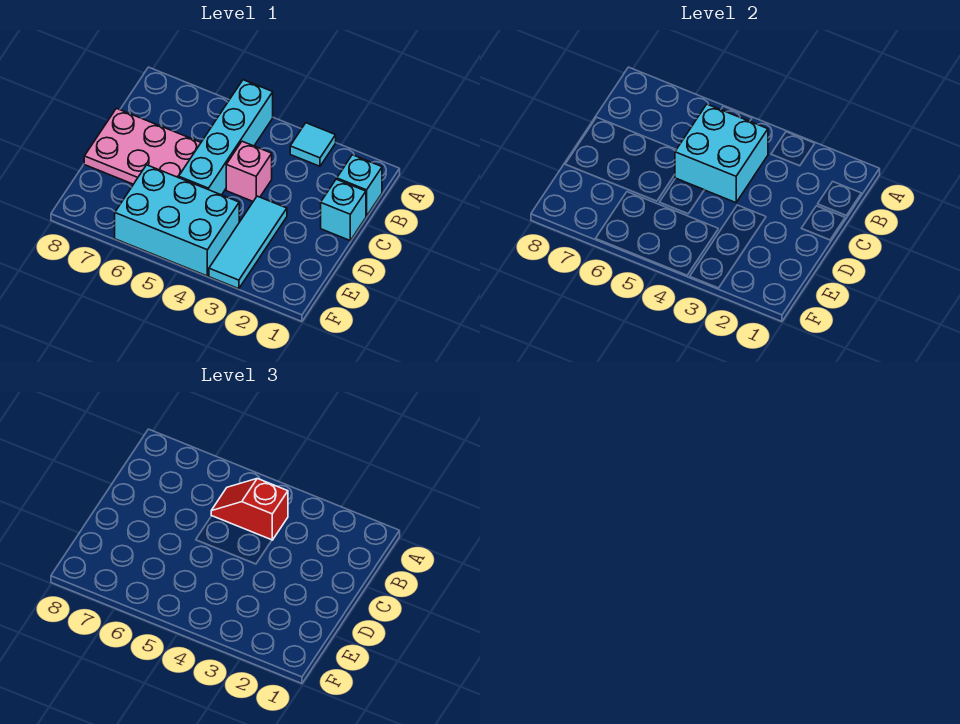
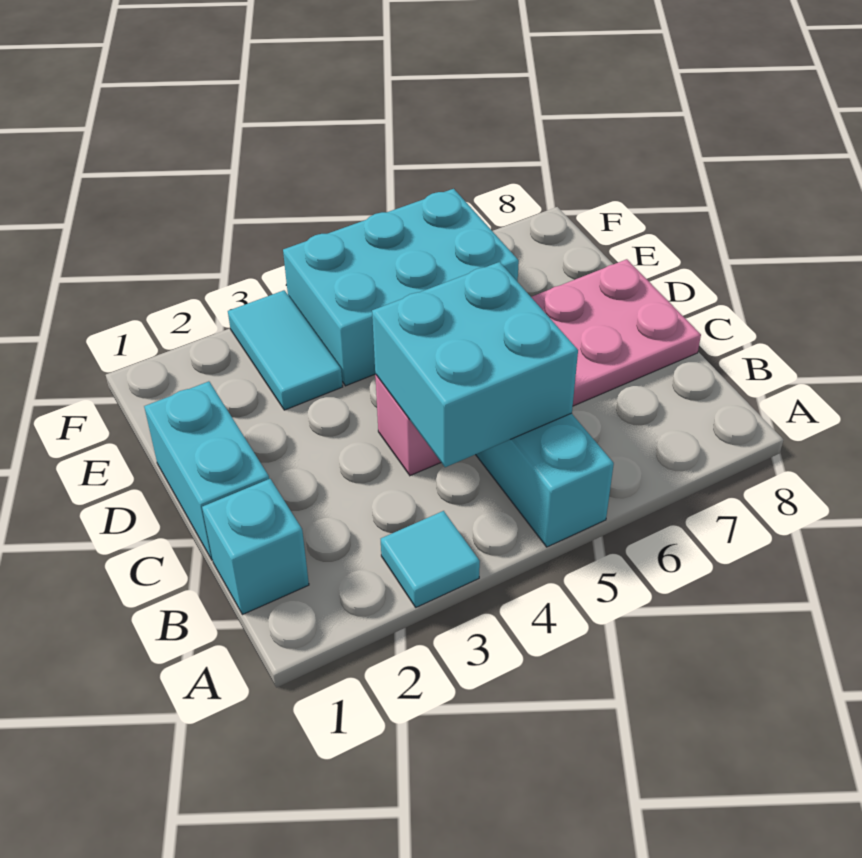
red 1x2 slope [211,478,288,540] -> none
cyan 1x1 brick [321,179,366,240] -> cyan 1x2 brick [144,381,269,560]
cyan 1x3 tile [209,196,287,289] -> cyan 1x2 tile [228,290,343,410]

